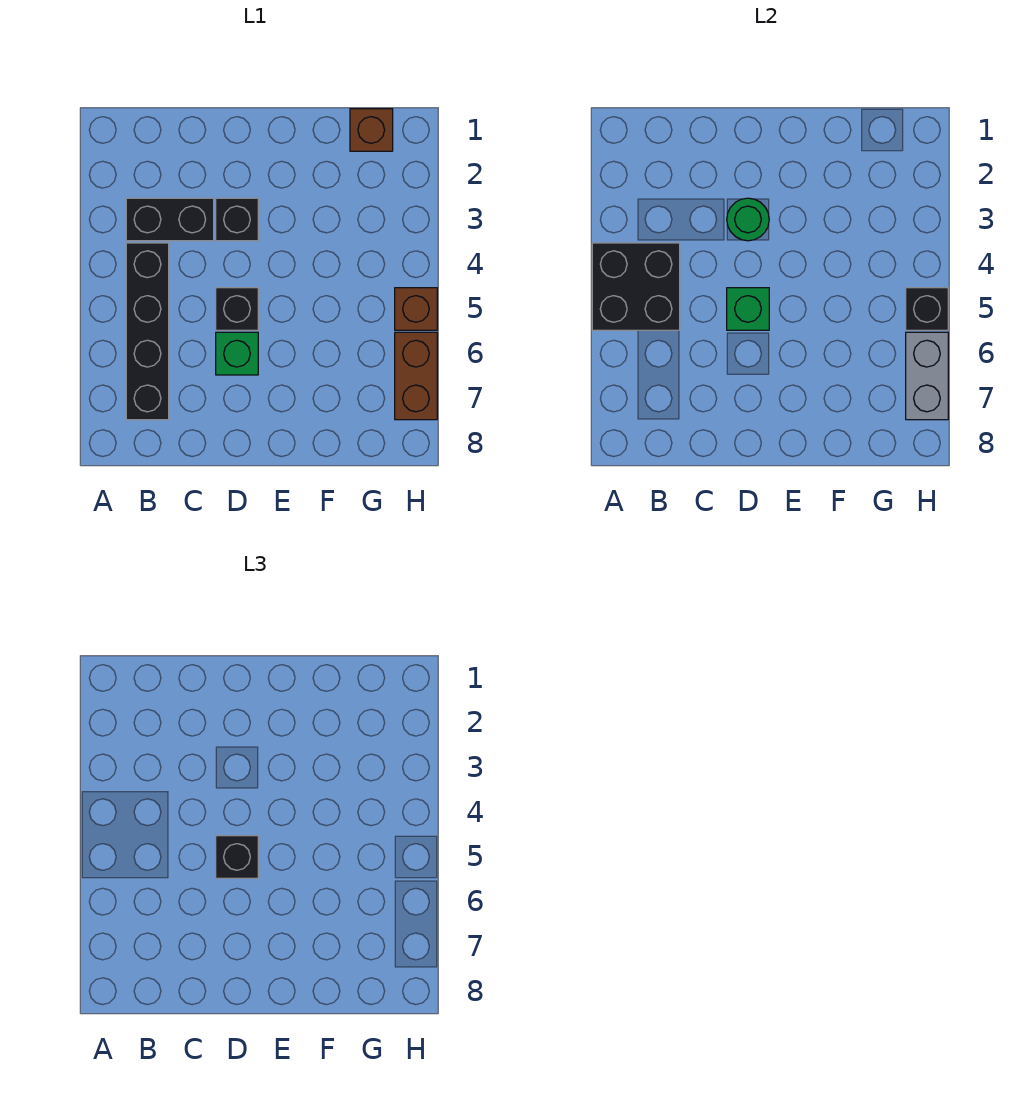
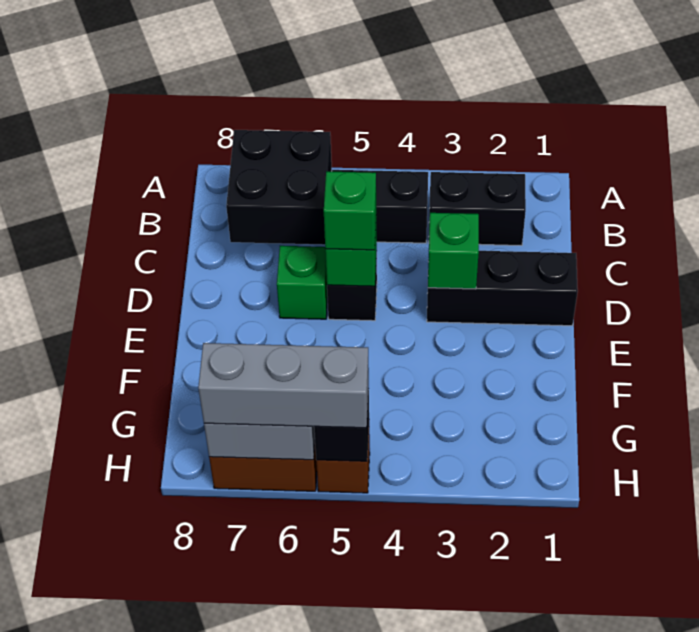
black 2x2 brick [592,243,680,330] -> black 2x2 brick moved to [226,130,332,245]
black 1x2 brick [126,198,214,241] -> black 1x2 brick turned to [429,172,526,246]
black 1x1 brick [216,198,258,241] -> black 1x3 brick [427,251,578,326]
green 1x1 round brick [727,198,769,241] -> green 1x1 brick [428,213,479,289]
black 1x1 brick [216,836,258,878] -> green 1x1 brick [324,171,376,250]
brown 1x1 brick [350,109,393,151] -> none
none -> grey 1x3 brick [198,343,369,428]

